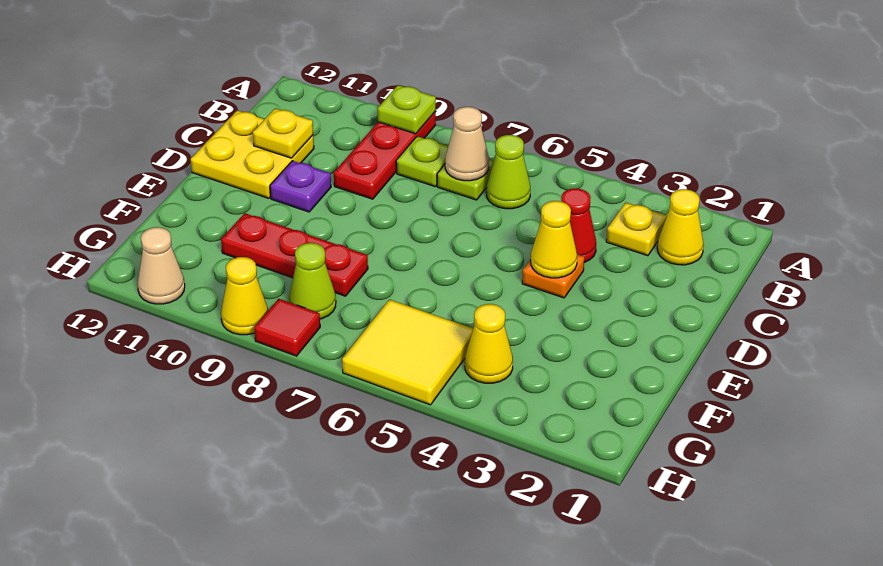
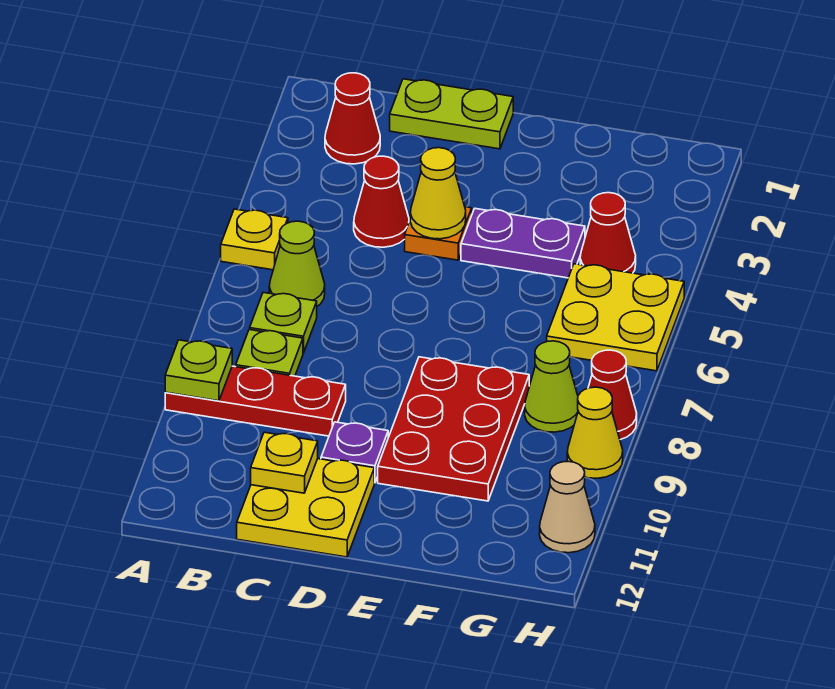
yellow 1x1 cone [657,189,703,265] -> red 1x1 cone [325,73,380,164]
yellow 1x1 plate [606,203,667,256] -> yellow 1x1 plate moved to [221,209,288,270]
tan 1x1 cone [445,107,489,181] -> none
none -> lime 1x2 plate [390,79,513,149]
none -> purple 1x2 plate [461,209,585,278]
red 1x3 plate [221,213,368,296] -> red 2x3 plate [378,357,529,501]
yellow 1x1 cone [465,304,513,383] -> red 1x1 cone [580,193,636,273]
yellow 2x2 tile [342,300,473,405] -> yellow 2x2 plate [547,264,684,371]
red 1x1 tile [254,299,320,356] -> red 1x1 cone [588,350,637,440]

